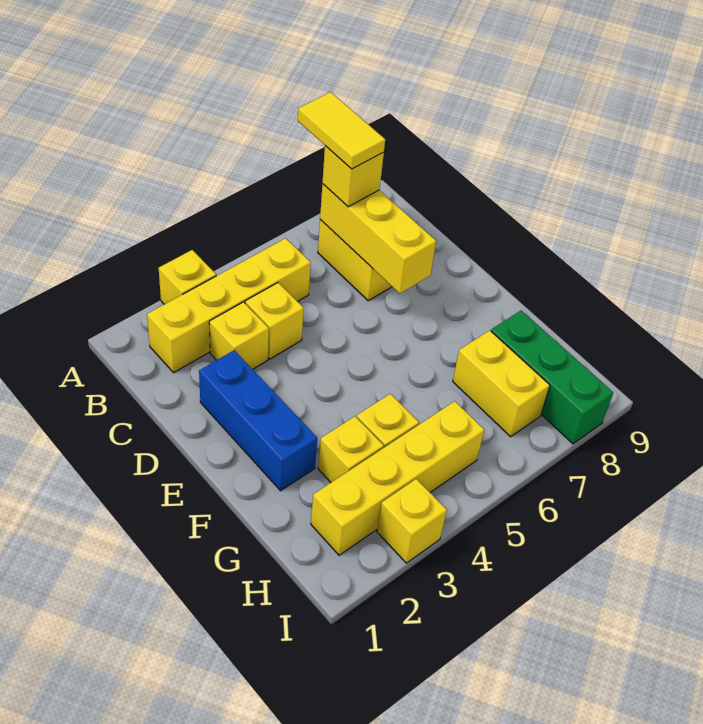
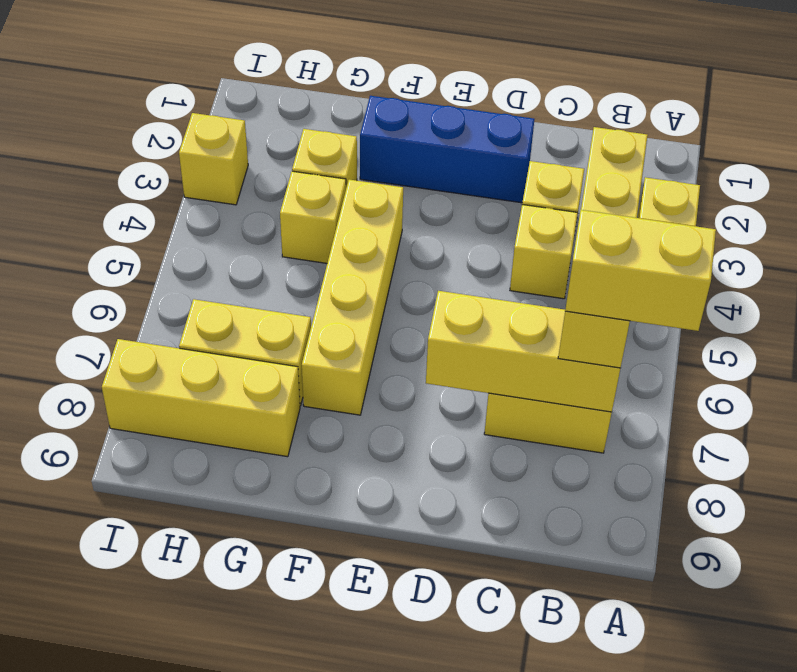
yellow 1x2 tile [298,92,385,169] -> yellow 1x2 brick [565,210,716,331]
green 1x3 brick [491,311,613,444] -> yellow 1x3 brick [102,339,300,457]
yellow 1x4 brick [311,401,484,555] -> yellow 1x4 brick moved to [302,180,403,415]

